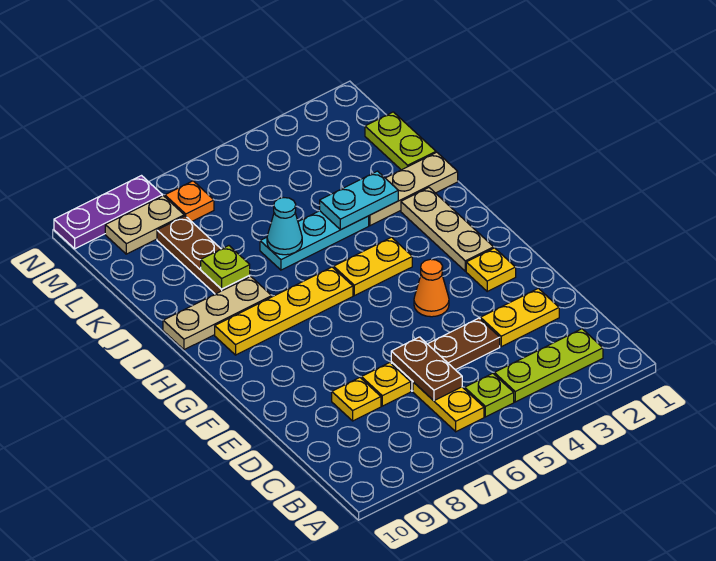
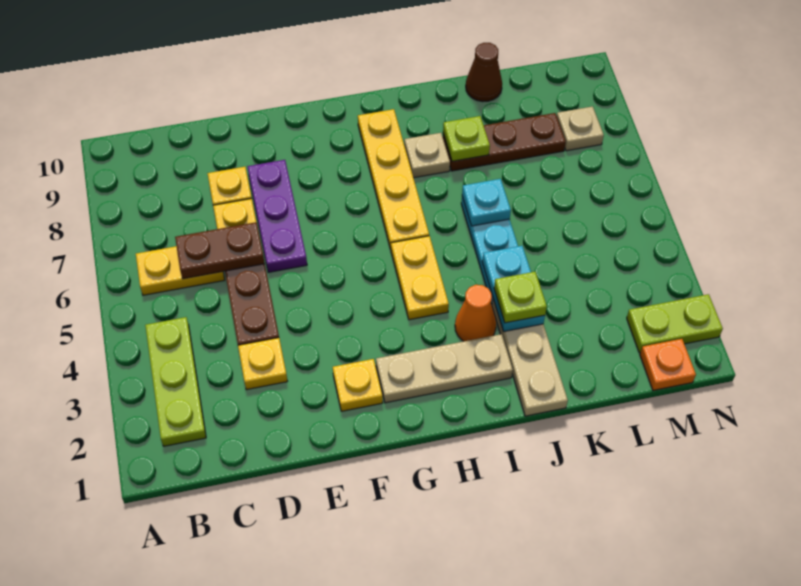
lime 1x1 plate [465,373,514,417] -> lime 1x1 plate moved to [494,271,547,323]
yellow 1x2 plate [480,288,559,347] -> yellow 1x1 plate [238,338,287,390]
orange 1x1 cone [414,259,449,317] -> orange 1x1 cone moved to [455,285,496,341]
tan 1x3 plate [163,277,272,350] -> tan 1x1 plate [404,133,450,178]
cyan 1x1 cone [267,198,302,255] -> cyan 1x1 plate [462,179,511,226]
lime 1x2 plate [365,112,436,170] -> lime 1x2 plate moved to [627,294,723,353]
none -> brown 1x1 cone [466,43,502,102]
orange 1x1 plate [165,181,214,222] -> orange 1x1 plate moved to [640,339,696,390]
tan 1x2 plate [105,196,184,254] -> tan 1x1 plate [557,106,604,151]
purple 1x3 plate [54,176,162,249] -> purple 1x3 plate moved to [247,160,307,272]

